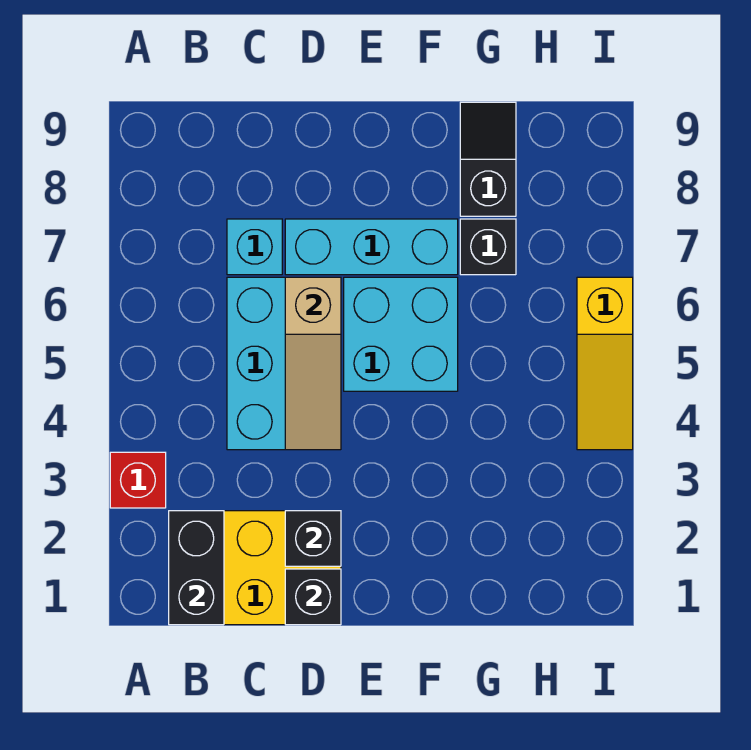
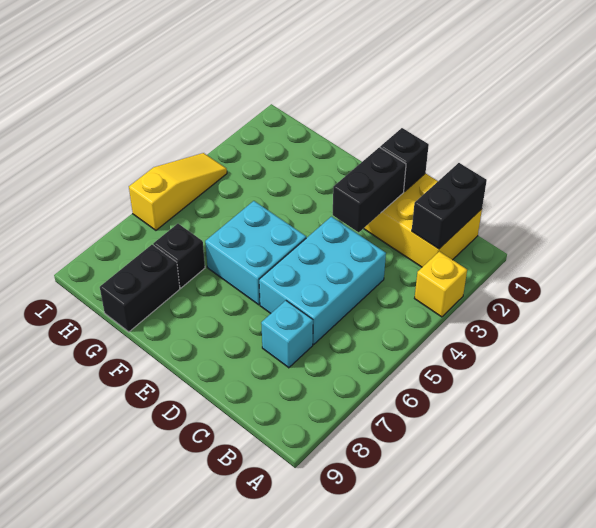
red 1x1 brick [110,452,166,508] -> yellow 1x1 brick [414,251,467,317]
black 1x1 brick [285,511,341,566] -> black 1x2 brick [333,147,406,232]
tan 1x3 slope [285,277,341,450] -> none
cyan 1x3 brick [285,219,458,275] -> none
black 1x2 slope [460,102,516,216] -> black 1x2 brick [100,245,180,332]

